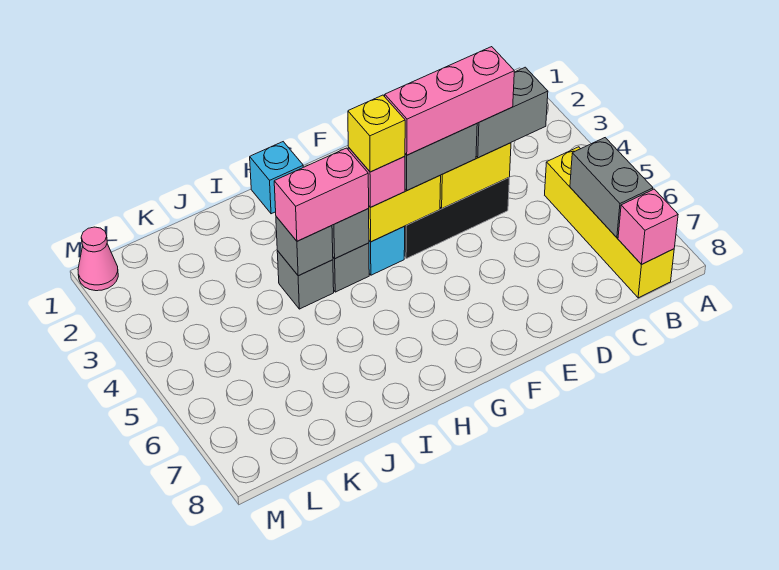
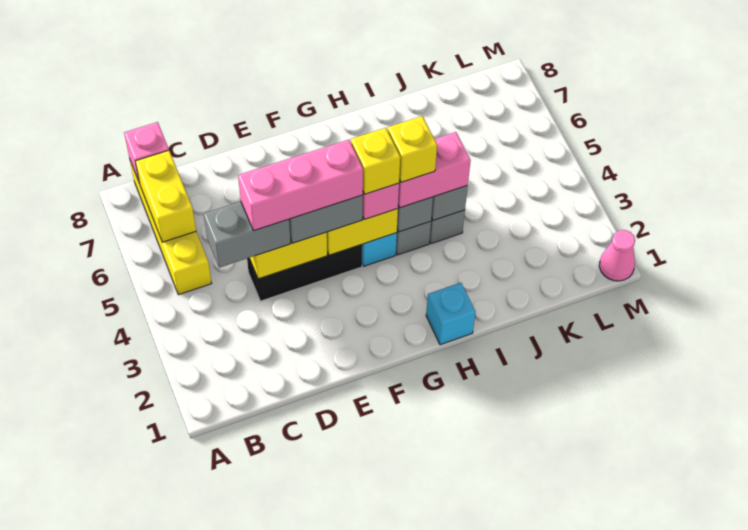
grey 1x2 brick [570,138,653,238] -> yellow 1x2 brick [135,150,196,242]
none -> yellow 1x1 brick [388,116,437,182]

